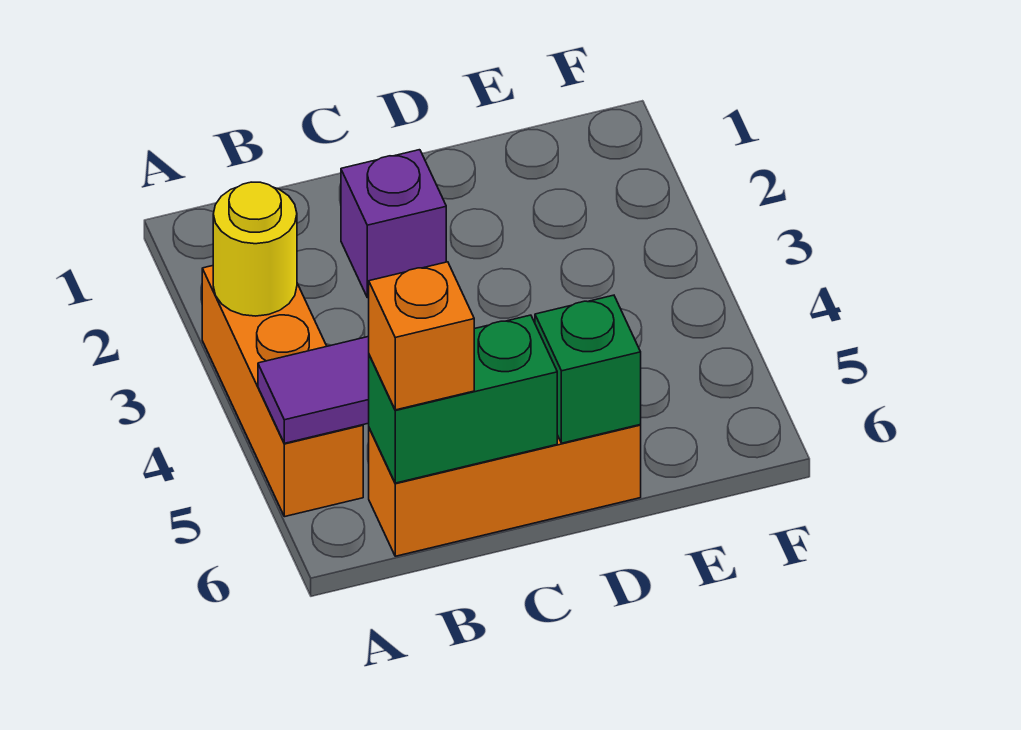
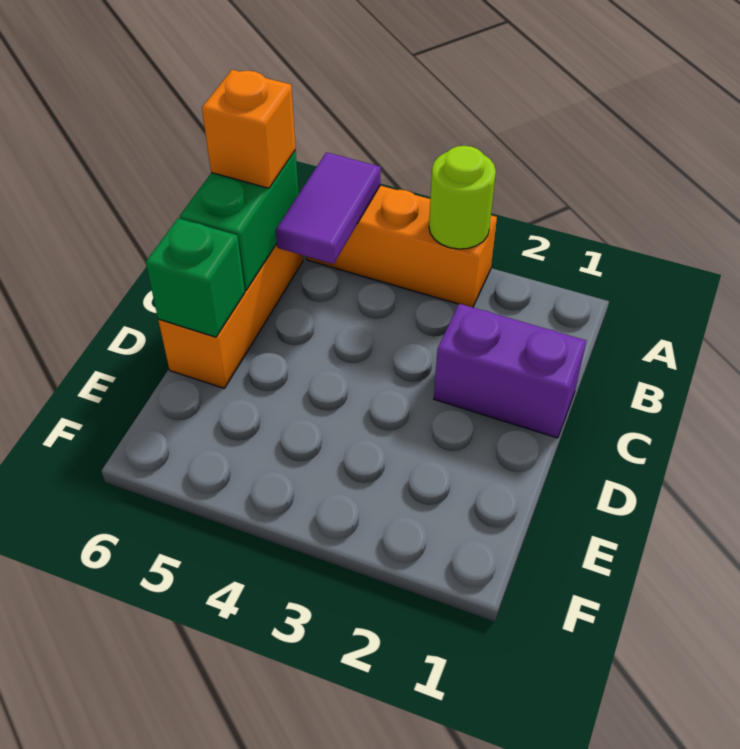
yellow 1x1 round brick [213,182,297,316] -> lime 1x1 round brick [429,146,496,249]
purple 1x1 brick [341,150,446,298] -> purple 1x2 brick [434,304,586,438]

